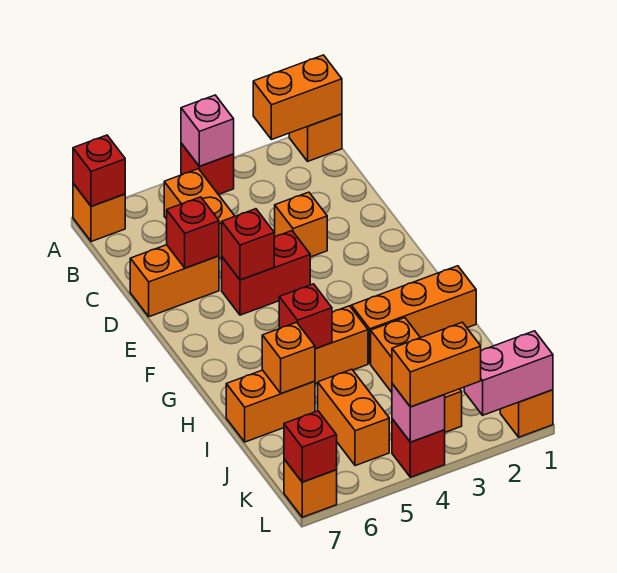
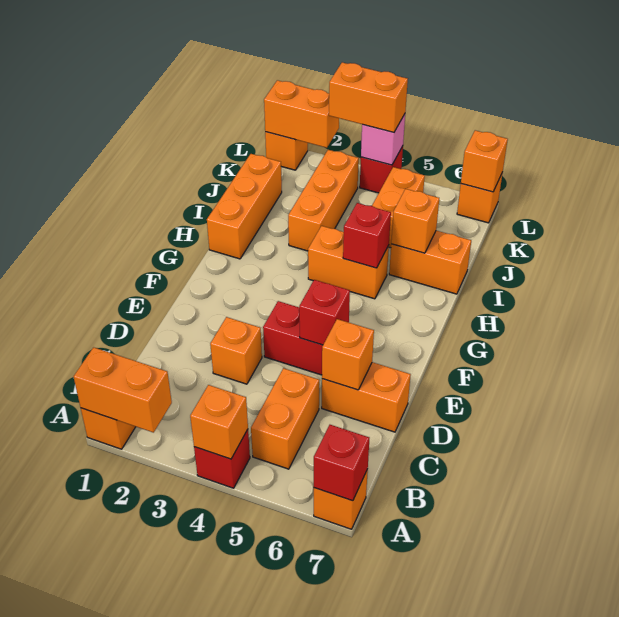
pink 1x1 brick [181,95,234,166] -> orange 1x1 brick [190,385,248,459]
red 1x1 brick [167,197,219,268] -> orange 1x1 brick [322,319,374,390]
orange 1x3 brick [351,266,476,364] -> orange 1x3 brick turned to [207,154,282,259]
pink 1x2 brick [464,331,553,415] -> orange 1x2 brick [264,80,339,148]
red 1x1 brick [284,411,337,482] -> orange 1x1 brick [461,130,508,192]

